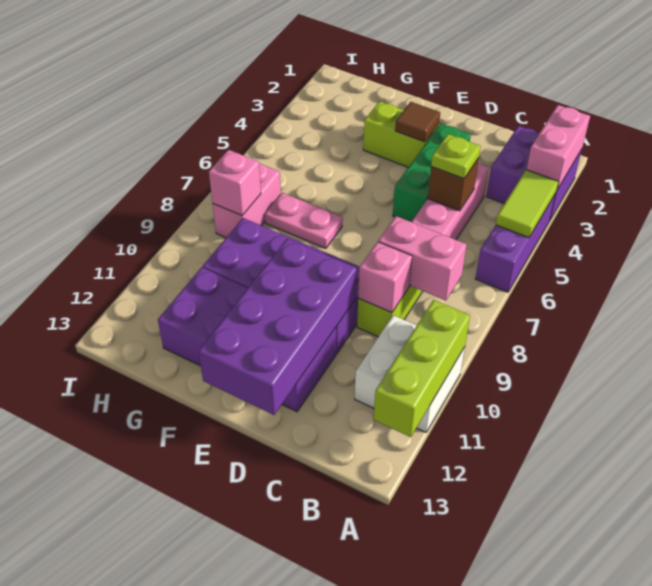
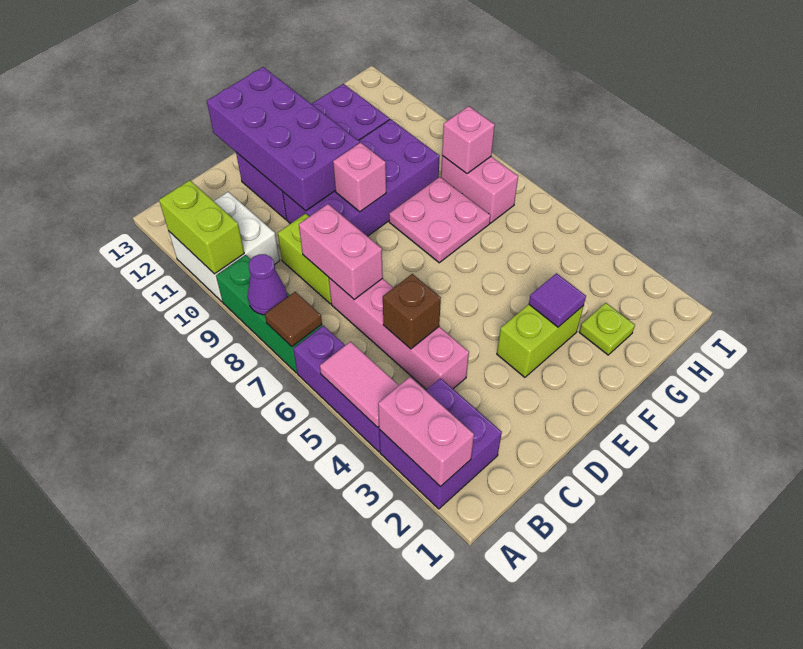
lime 1x2 tile [496,170,558,238] -> pink 1x2 tile [320,342,399,427]
none -> purple 1x1 cone [248,254,287,315]
lime 1x3 brick [374,300,470,437] -> lime 1x2 brick [159,180,244,274]
pink 1x2 brick [378,216,467,300] -> pink 1x2 brick turned to [299,204,383,300]
lime 1x1 plate [431,134,481,179] -> lime 1x1 plate moved to [579,303,635,355]
pink 1x1 brick [358,242,412,313] -> pink 1x1 brick moved to [333,143,386,212]
green 1x3 brick [393,124,471,222] -> green 1x3 brick moved to [216,255,322,373]
brown 1x1 tile [395,102,440,142] -> brown 1x1 tile moved to [265,292,322,346]
none -> purple 1x1 tile [529,273,586,327]
pink 1x2 plate [265,193,343,248] -> pink 2x2 plate [389,177,490,263]

